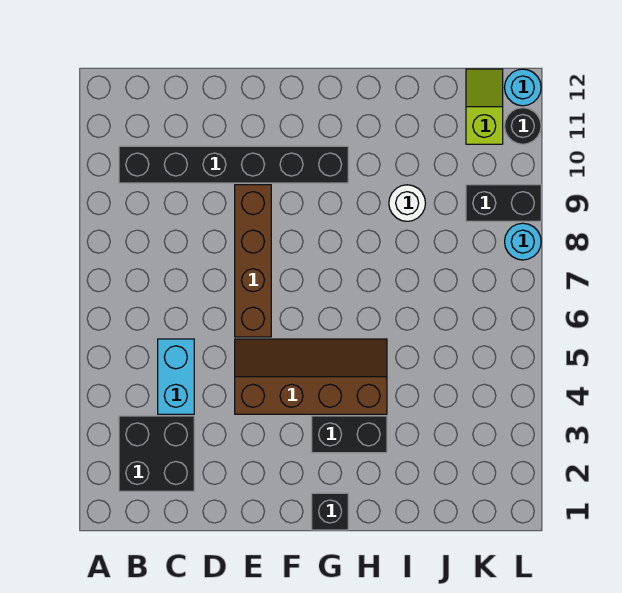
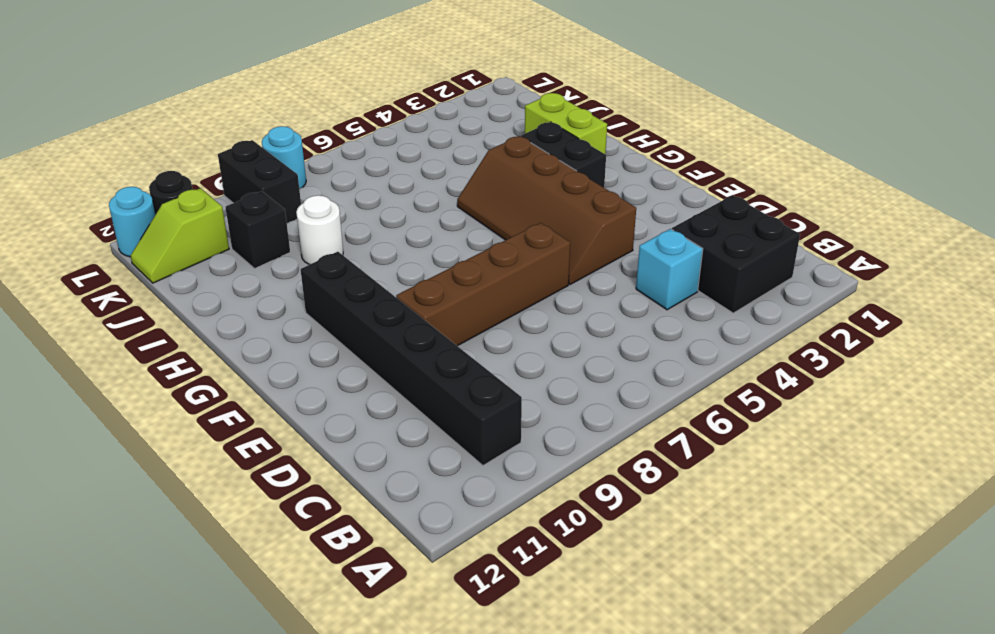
cyan 1x2 brick [158,339,194,414] -> cyan 1x1 brick [636,229,703,310]
black 1x1 brick [312,493,348,530] -> black 1x1 brick moved to [225,191,290,268]
none -> lime 1x2 brick [525,93,607,154]

